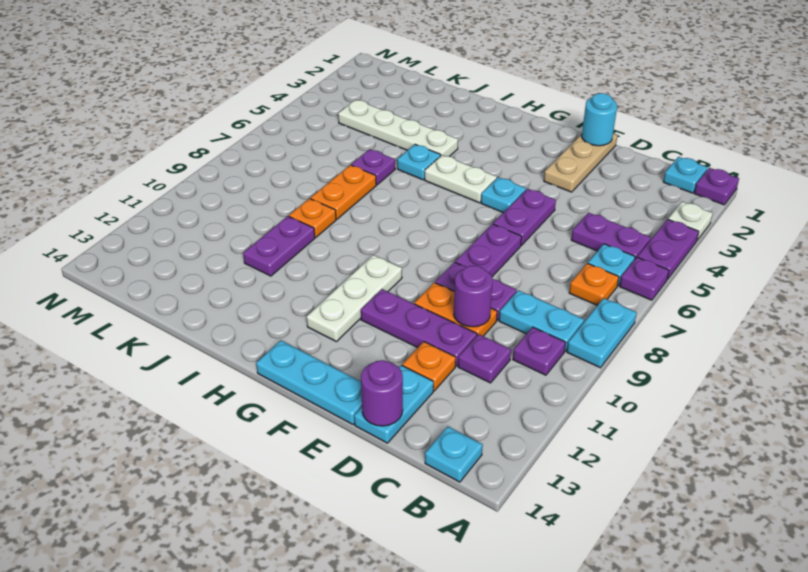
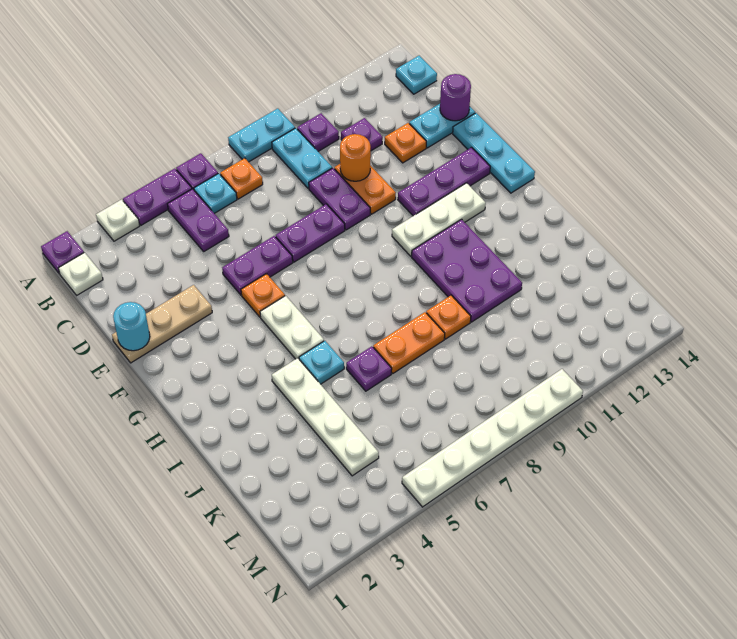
cyan 1x1 plate [663,157,708,193] -> white 1x1 plate [58,253,103,295]
purple 1x1 round brick [454,265,493,327] -> orange 1x1 round brick [340,134,371,181]
purple 1x3 plate [361,289,477,366] -> purple 1x3 plate turned to [398,147,490,216]
cyan 1x1 plate [481,177,526,213] -> orange 1x1 plate [241,274,285,317]
purple 1x2 plate [243,216,315,276] -> purple 2x3 plate [412,219,522,322]
none -> white 1x6 plate [402,369,583,507]

